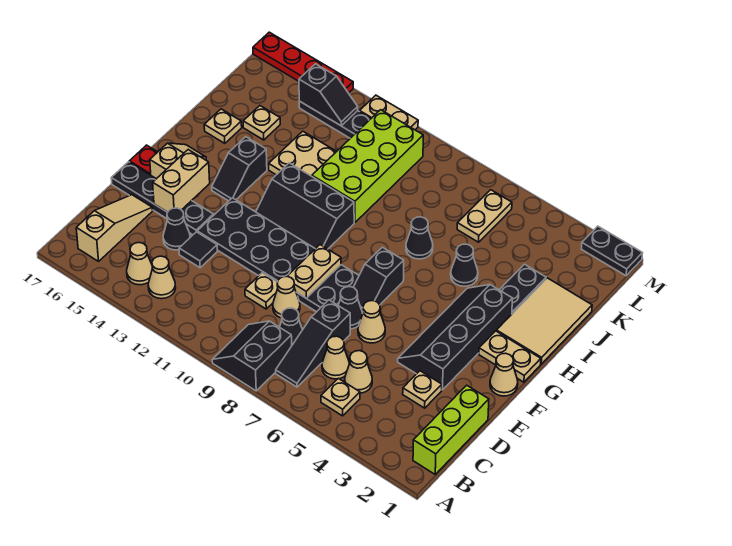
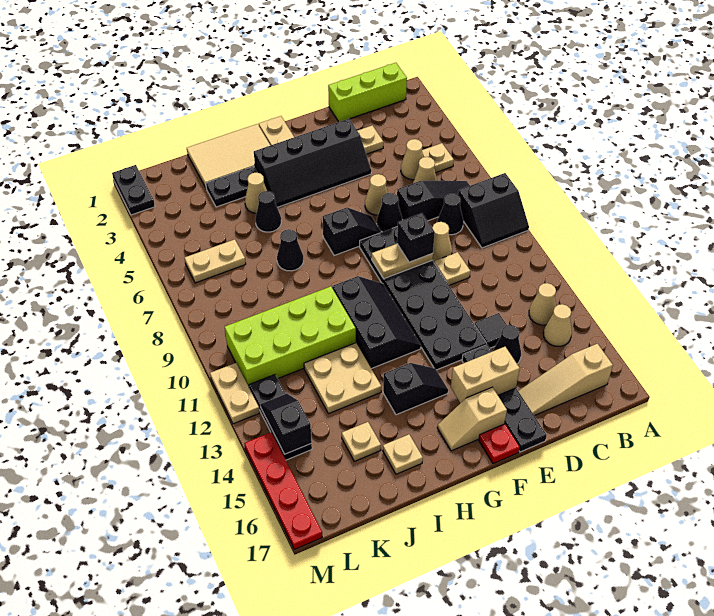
none -> black 1x1 brick [397,213,435,262]
tan 1x1 cone [490,353,518,396] -> tan 1x1 cone moved to [245,173,267,213]

